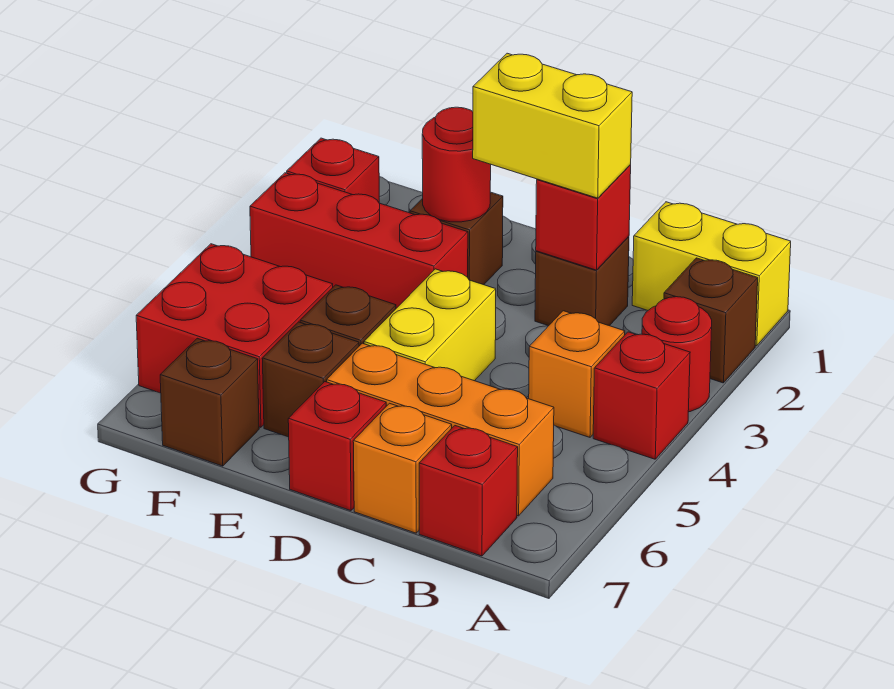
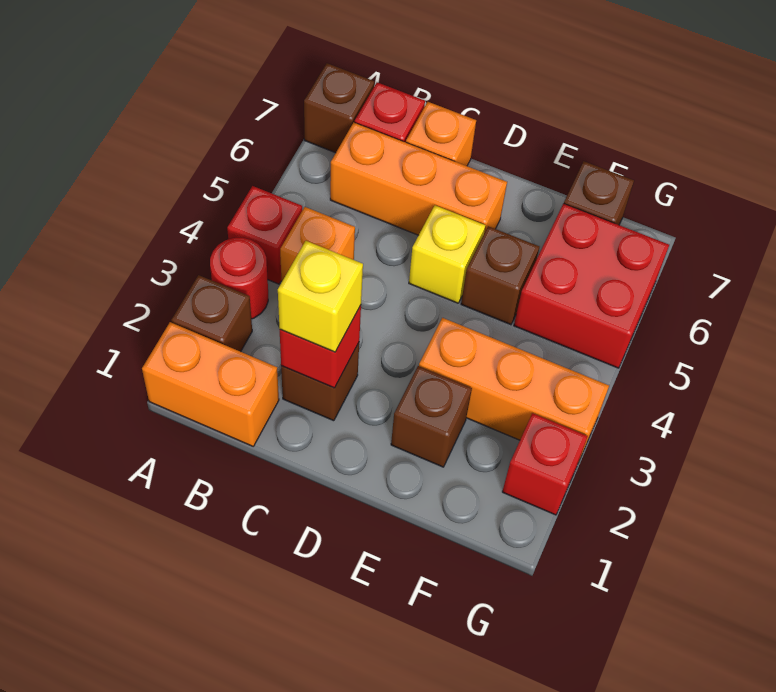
yellow 1x2 brick [632,202,791,346] -> orange 1x2 brick [142,322,279,446]
yellow 1x2 brick [473,53,632,198] -> yellow 1x1 brick [278,241,363,352]
yellow 1x2 brick [364,269,496,381] -> yellow 1x1 brick [409,205,485,303]
red 1x1 brick [288,382,386,511] -> none
red 1x1 round brick [422,107,491,222] -> none
red 1x3 brick [250,173,468,308] -> orange 1x3 brick [419,318,609,460]
brown 1x1 brick [262,322,359,437] -> brown 1x1 brick moved to [304,63,374,153]

